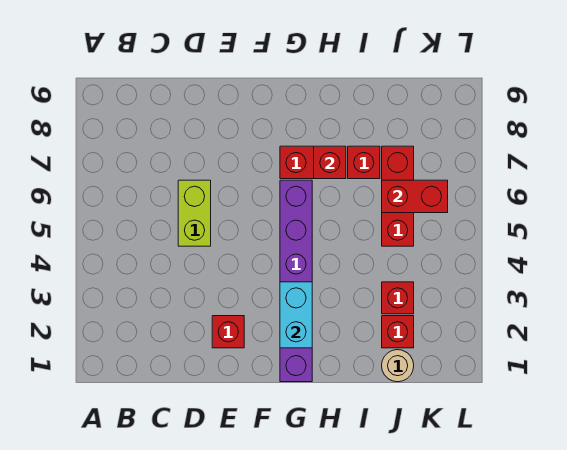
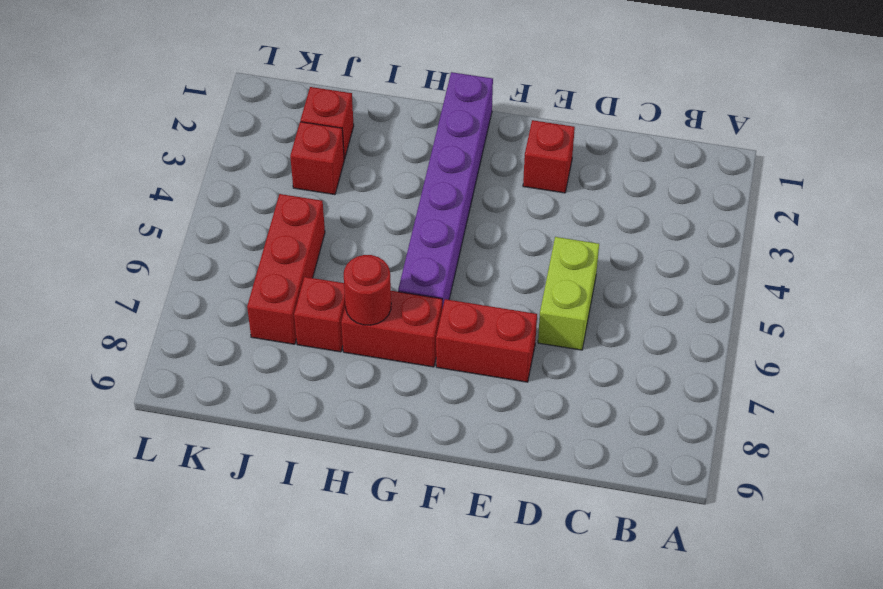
cyan 1x2 brick [280,282,312,348] -> none
red 1x1 brick [314,146,346,179] -> red 1x1 round brick [344,255,391,325]
tan 1x1 round brick [382,350,414,382] -> none
red 1x2 brick [382,180,448,213] -> red 1x2 brick moved to [436,299,537,382]

